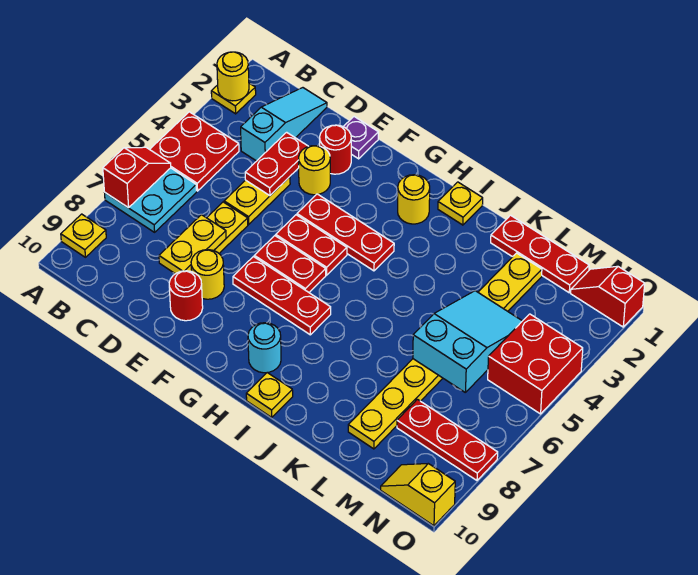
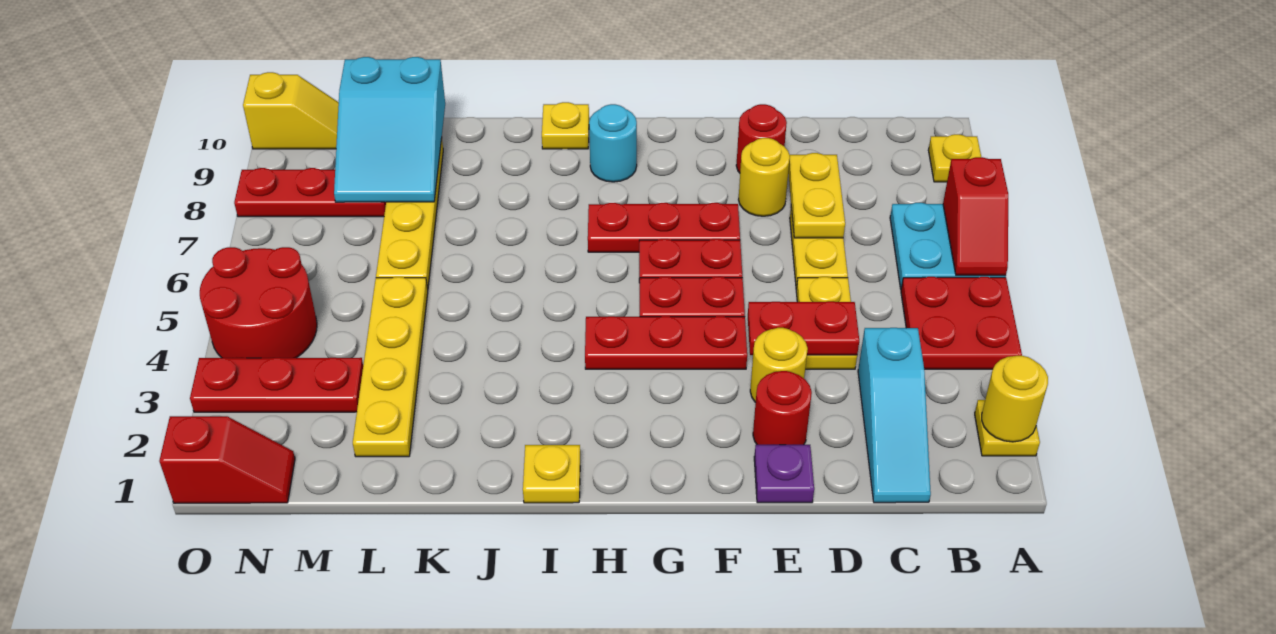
red 1x2 plate [245,132,308,196] -> red 1x2 plate turned to [748,301,859,355]
yellow 1x1 round brick [398,175,430,224] -> none
red 1x3 plate [491,215,589,293] -> red 1x3 plate moved to [190,358,363,412]
cyan 2x3 slope [413,291,522,392] -> cyan 2x3 slope moved to [334,57,445,202]
red 2x2 brick [488,314,583,414] -> red 2x2 round brick [200,247,317,358]

